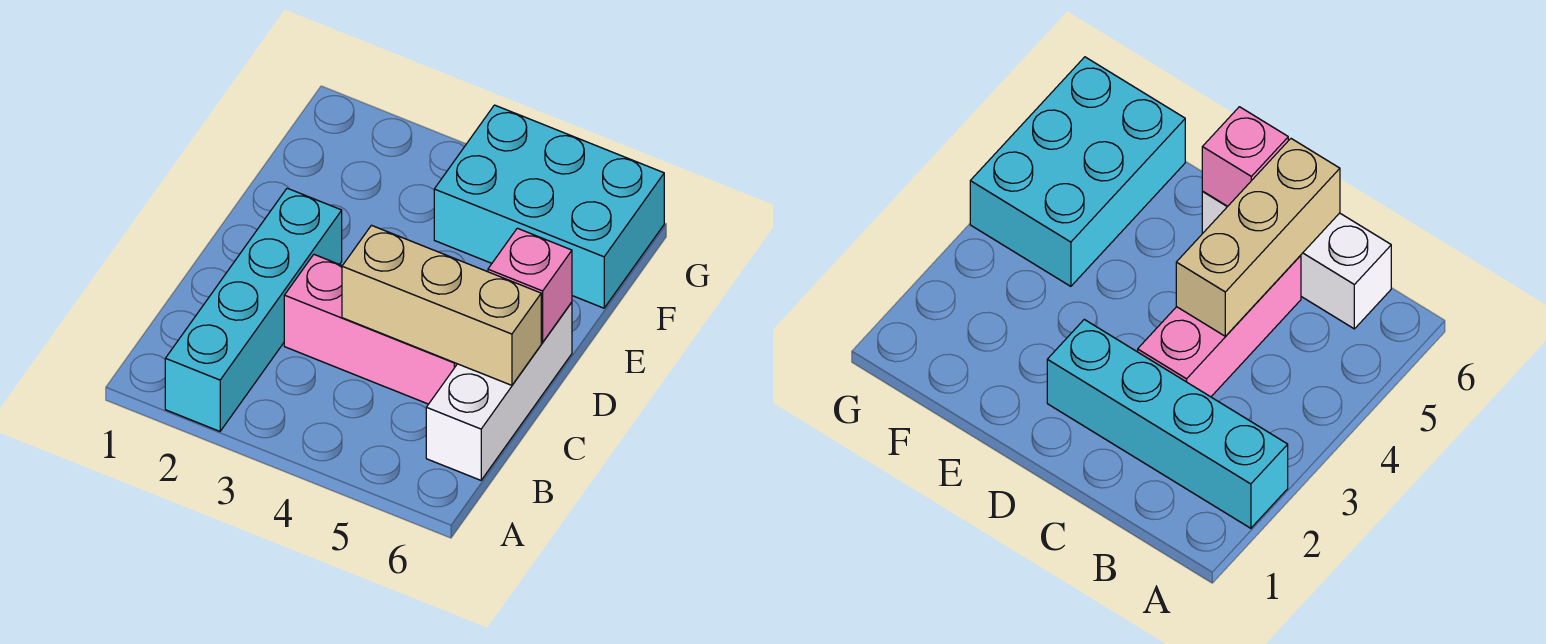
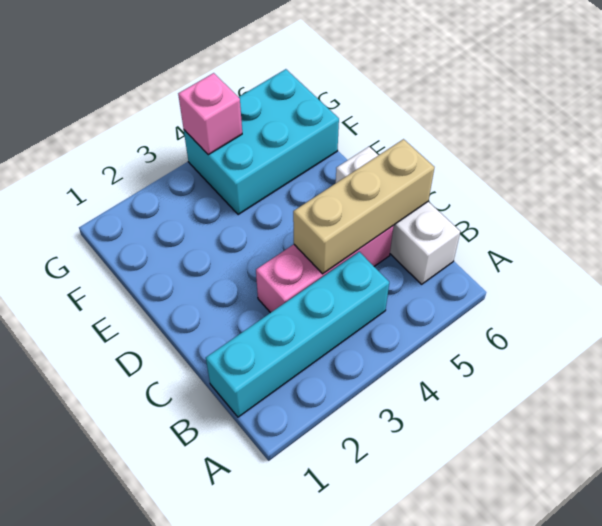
cyan 1x4 brick [165,188,342,431] -> cyan 1x4 brick turned to [206,252,389,417]
pink 1x1 brick [488,228,572,342] -> pink 1x1 brick moved to [178,73,242,155]

